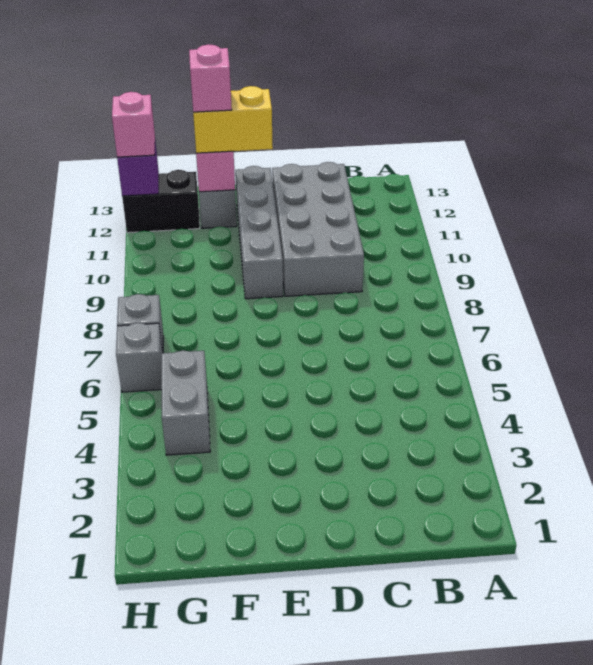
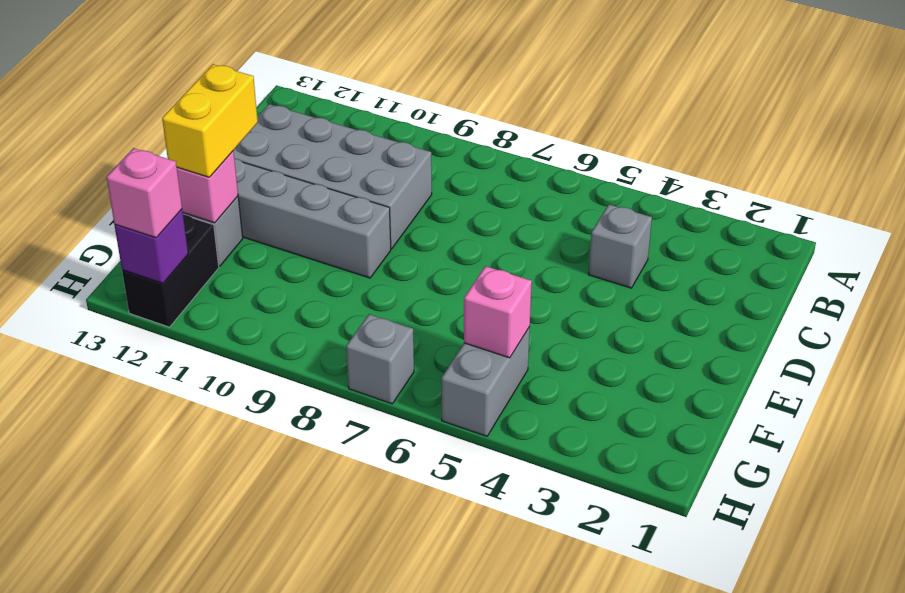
pink 1x1 brick [189,44,232,112] -> pink 1x1 brick moved to [464,266,532,358]
grey 1x2 brick [161,350,210,455] -> grey 1x2 brick turned to [441,327,530,436]
grey 1x1 brick [116,323,162,392] -> grey 1x1 brick moved to [588,204,652,288]

